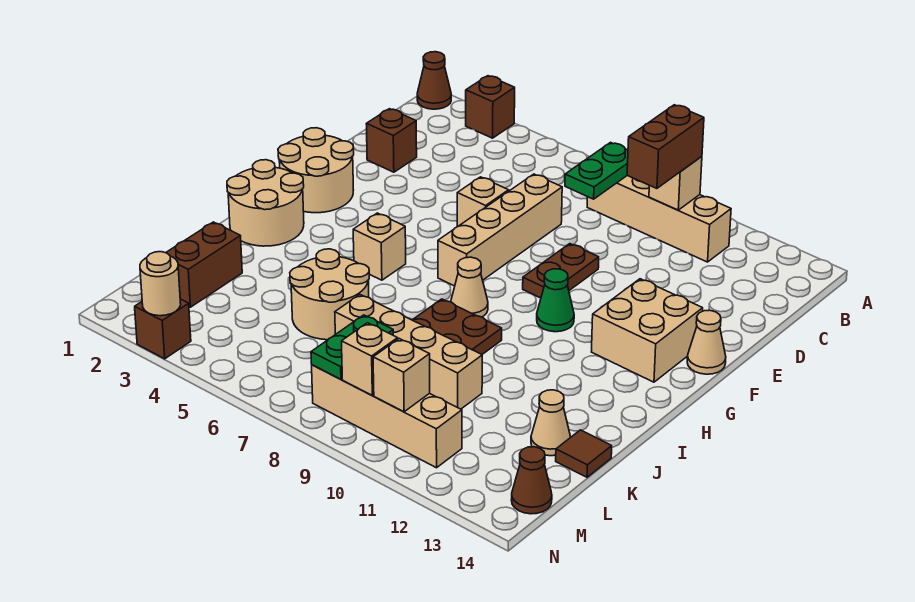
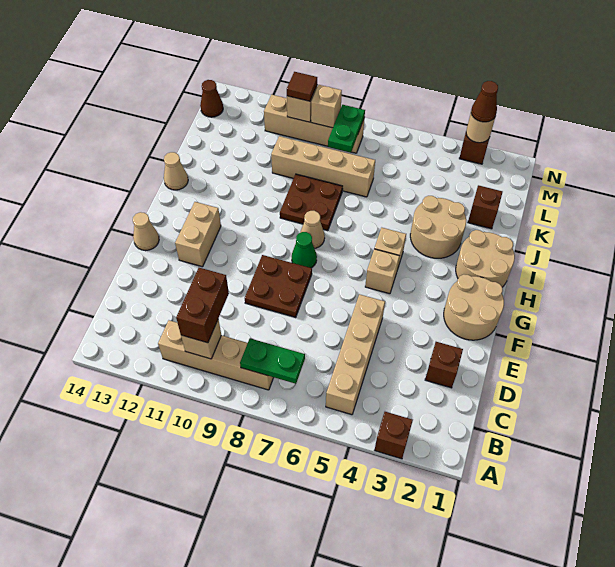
brown 1x1 cone [417,52,451,109] -> brown 1x1 cone moved to [471,81,498,122]
green 1x2 plate [565,142,628,199] -> green 1x2 plate turned to [240,338,305,384]
tan 1x4 brick [438,174,562,286] -> tan 1x4 brick moved to [326,294,385,415]
tan 1x1 brick [457,177,509,227] -> tan 1x1 brick moved to [365,249,399,294]
brown 1x2 plate [523,244,599,298] -> brown 2x2 plate [245,255,312,317]
tan 2x2 brick [592,279,703,382] -> tan 1x2 brick [175,202,221,267]
green 1x1 cone [537,269,574,332] -> green 1x1 cone moved to [292,232,317,268]
tan 2x2 round brick [290,249,369,340] -> tan 2x2 round brick moved to [410,196,466,258]
brown 1x2 brick [166,222,242,307] -> brown 1x1 brick [468,185,502,229]
tan 1x1 cone [531,390,571,456] -> tan 1x1 cone moved to [164,152,188,190]
brown 1x1 tile [556,430,612,477] -> brown 1x1 tile moved to [287,72,317,101]

